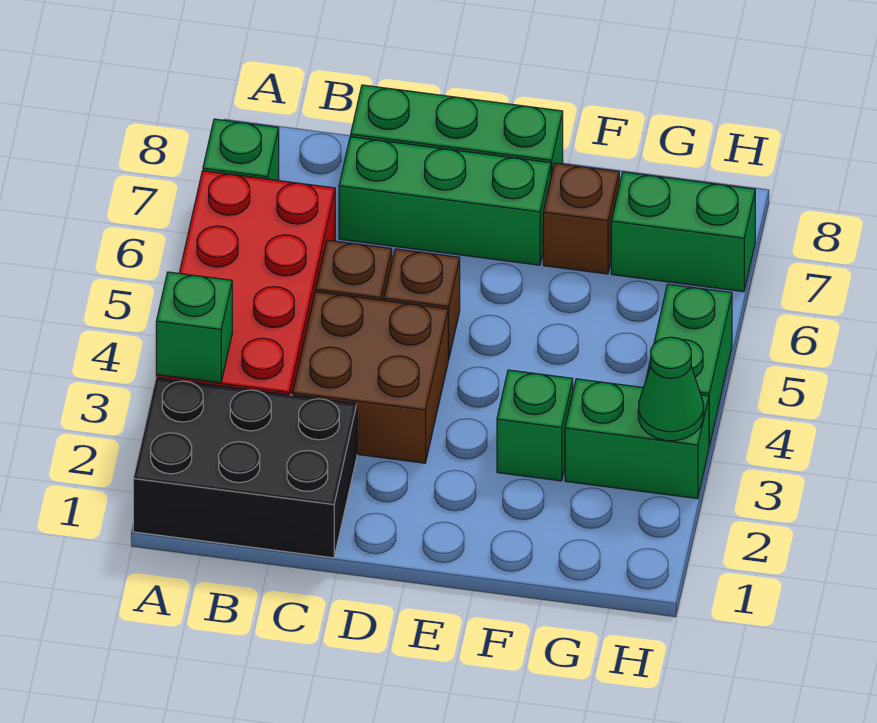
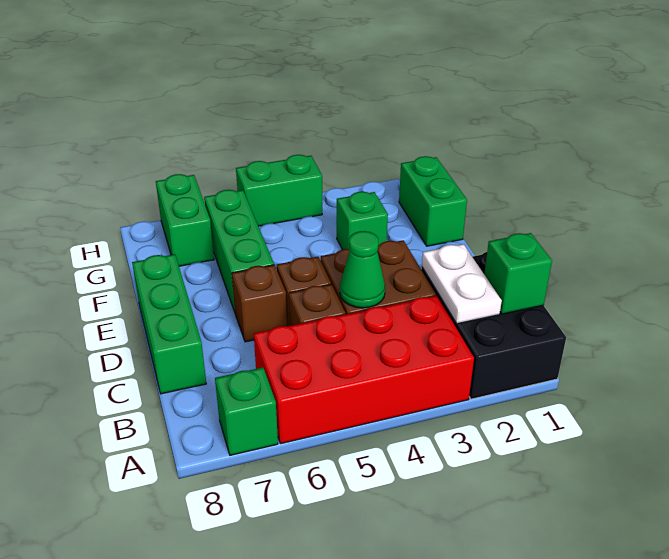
green 1x1 brick [156,272,232,383] -> green 1x1 brick moved to [484,233,552,314]
none -> white 1x2 plate [422,244,502,324]
green 1x3 brick [339,137,551,265] -> green 1x3 brick moved to [204,190,274,312]
brown 1x1 brick [543,163,619,274] -> brown 1x1 brick moved to [232,265,287,342]
green 1x2 brick [565,379,709,499] -> green 1x2 brick moved to [399,156,467,246]
green 1x1 cone [638,337,704,441] -> green 1x1 cone moved to [340,231,385,308]

